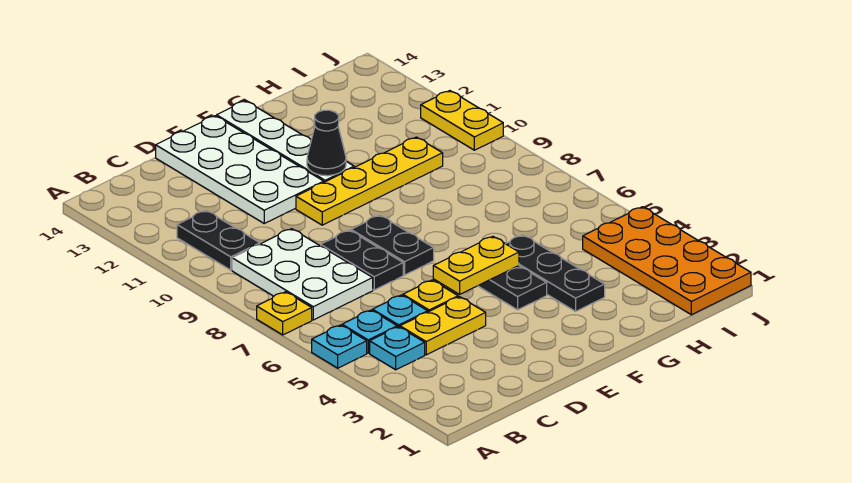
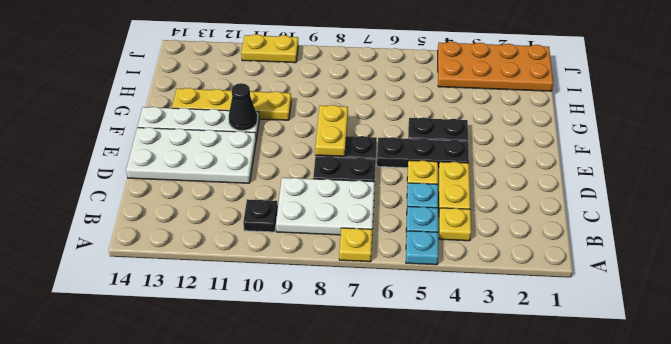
cyan 1x1 plate [370,327,425,370] -> yellow 1x1 plate [439,208,471,241]
black 1x2 plate [177,211,260,270] -> black 1x1 plate [243,199,278,232]
yellow 1x2 plate [433,236,519,294] -> yellow 1x2 plate moved to [315,105,348,156]
yellow 1x4 plate [296,137,443,225] -> yellow 1x4 plate turned to [172,88,291,120]
black 1x3 plate [506,235,605,311] -> black 1x3 plate moved to [377,137,469,169]

